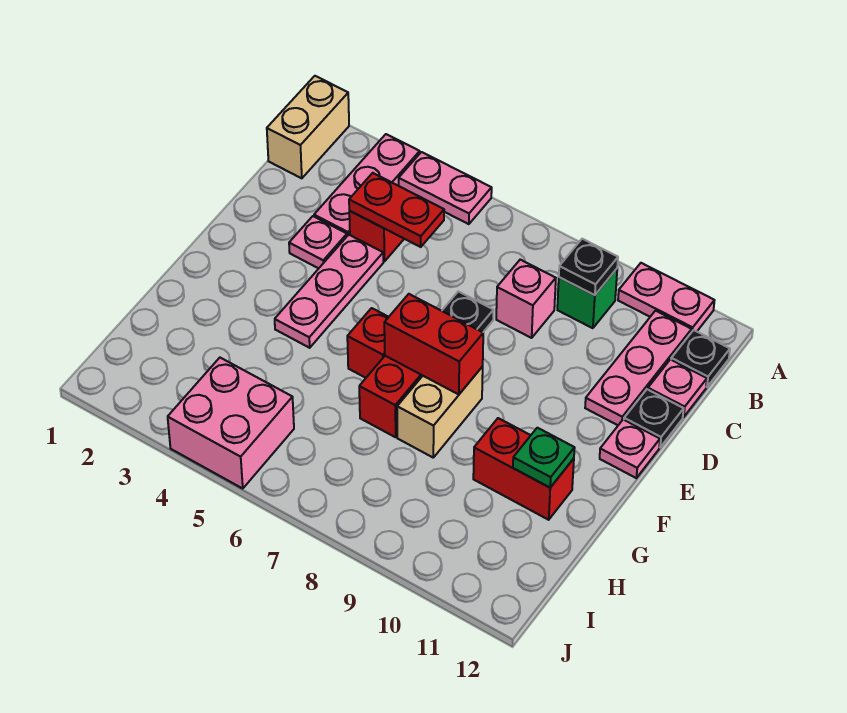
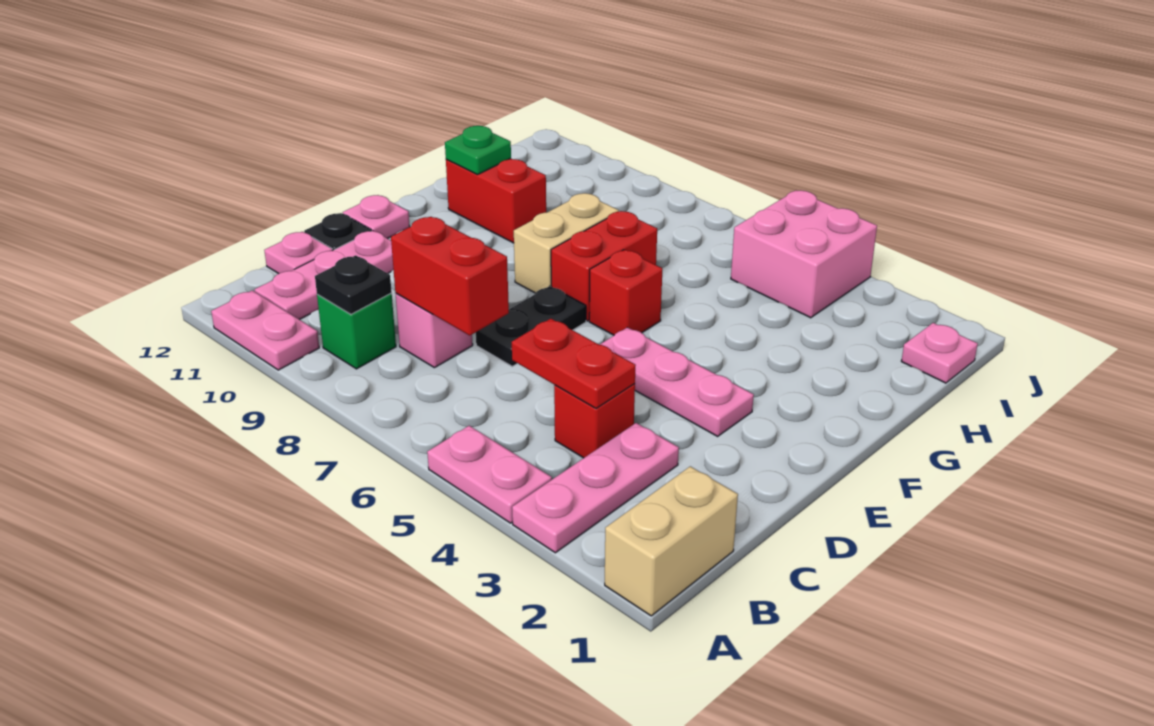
black 1x1 plate [671,330,730,387] -> none
pink 1x1 plate [289,216,347,268] -> pink 1x1 plate moved to [901,323,978,383]
pink 1x3 plate [275,235,383,348] -> pink 1x3 plate turned to [600,327,754,436]
red 1x2 brick [384,294,483,395] -> red 1x2 brick moved to [391,217,509,335]

